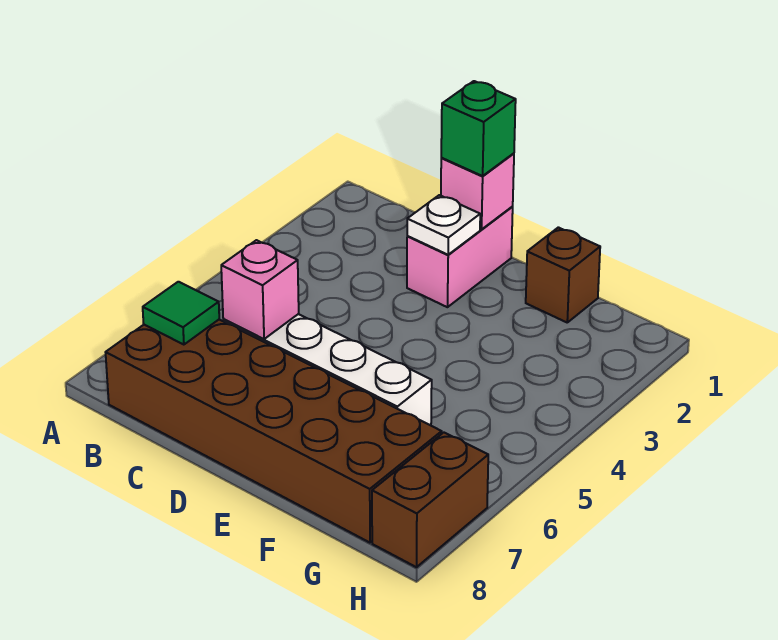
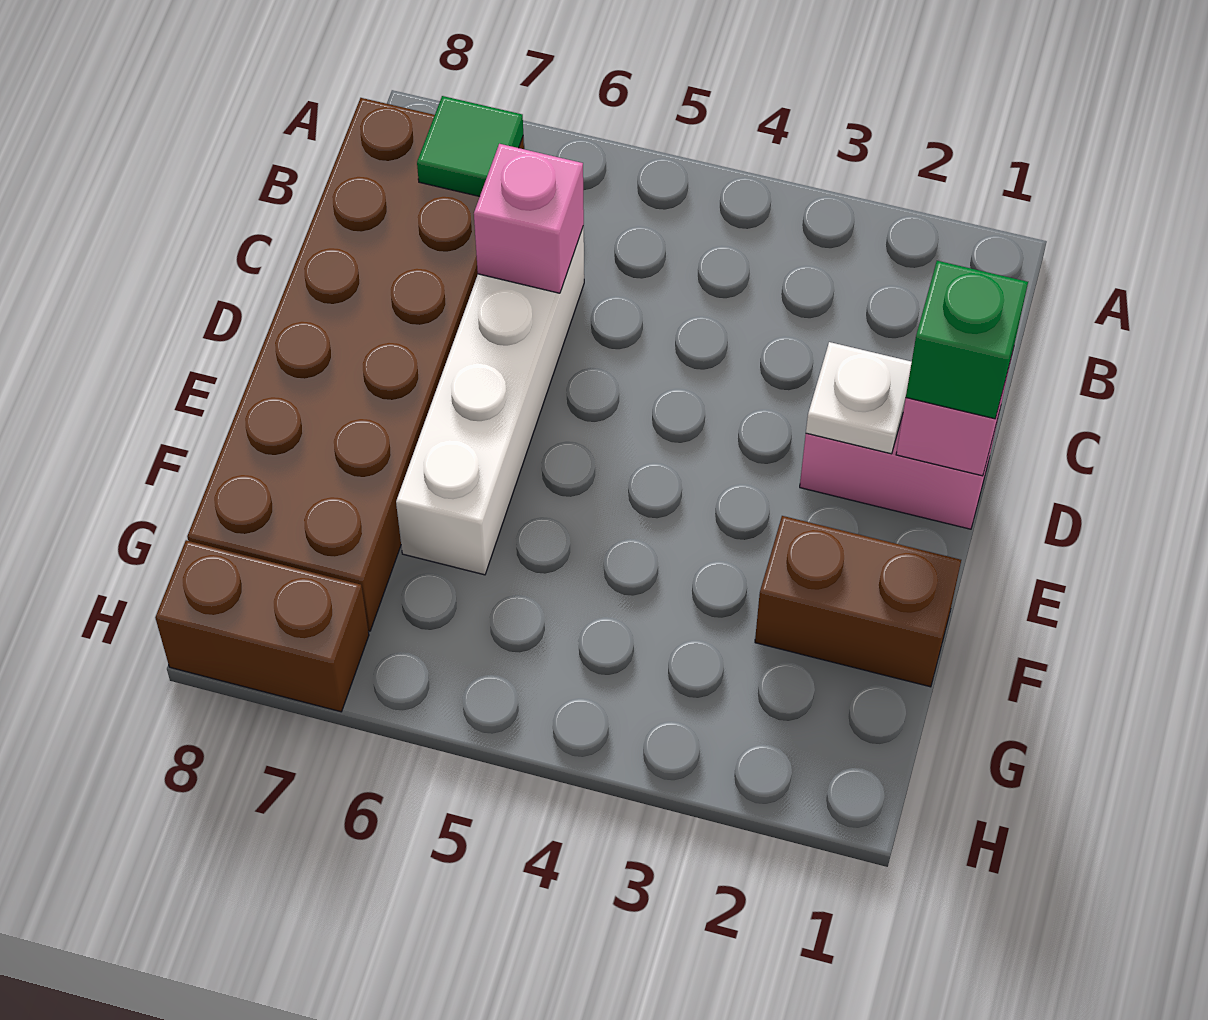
brown 1x1 brick [526,227,600,322] -> brown 1x2 brick [755,516,961,687]

